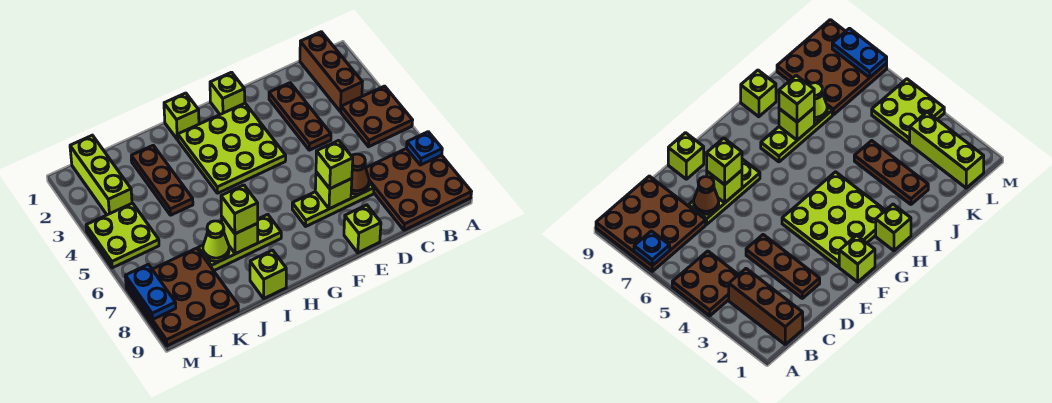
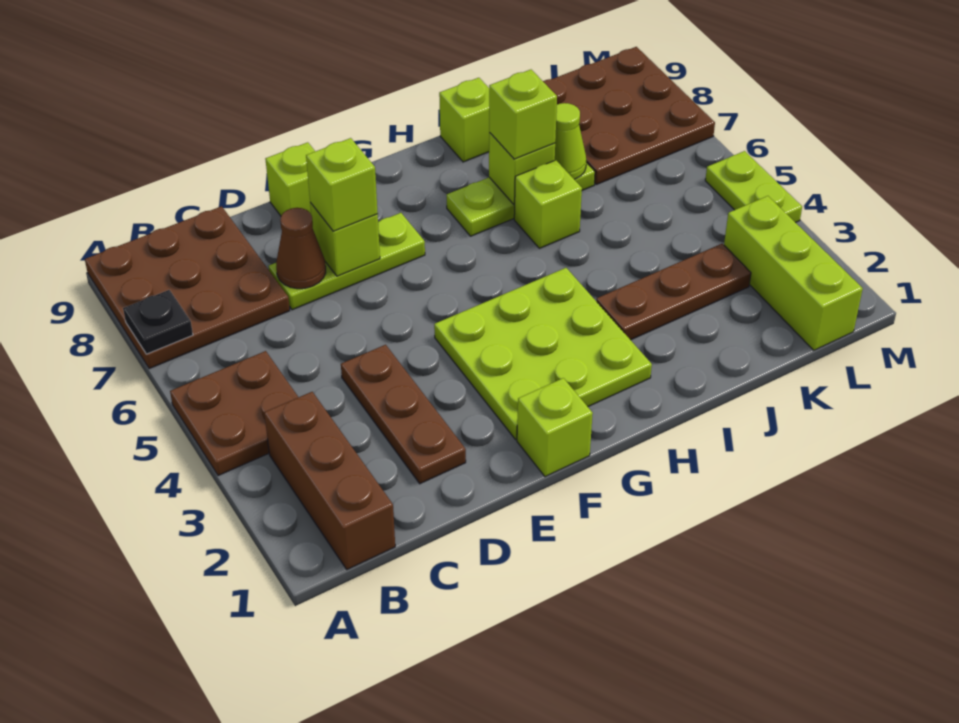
blue 1x1 plate [407,132,442,165] -> black 1x1 plate [123,290,193,354]
lime 1x1 brick [164,93,199,139] -> lime 1x1 brick moved to [514,160,582,248]
brown 1x3 plate [131,145,193,215] -> brown 1x3 plate turned to [596,244,751,340]
lime 2x2 plate [86,203,159,268] -> lime 1x2 plate [705,151,802,223]
blue 1x2 plate [125,264,176,320] -> none

